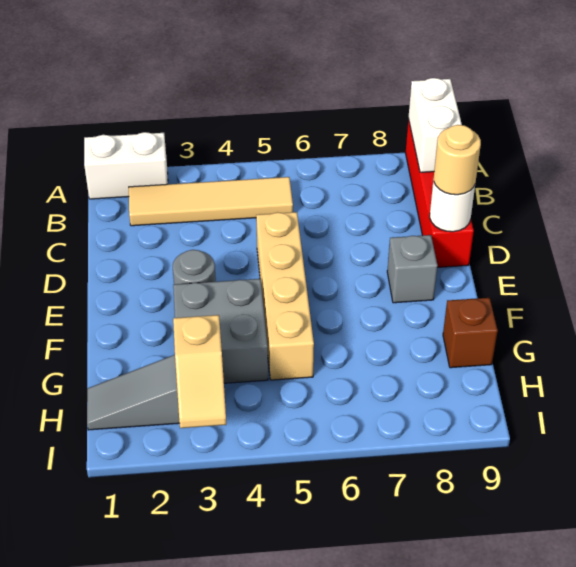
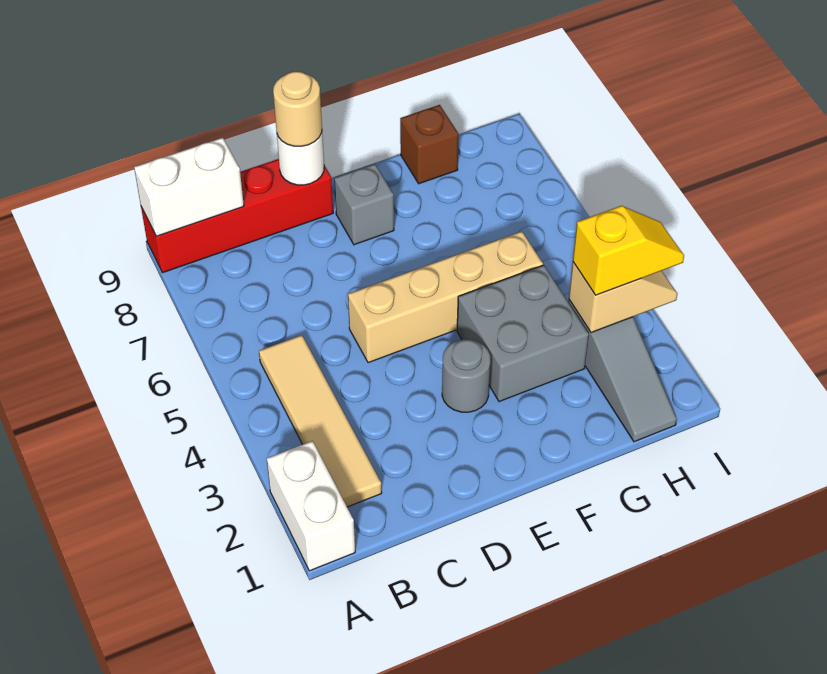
none -> yellow 1x2 slope [573,206,684,295]

